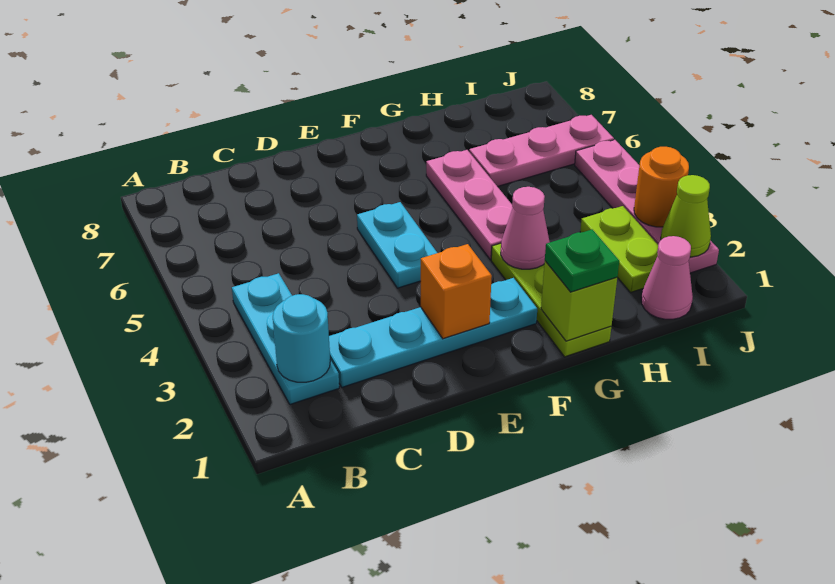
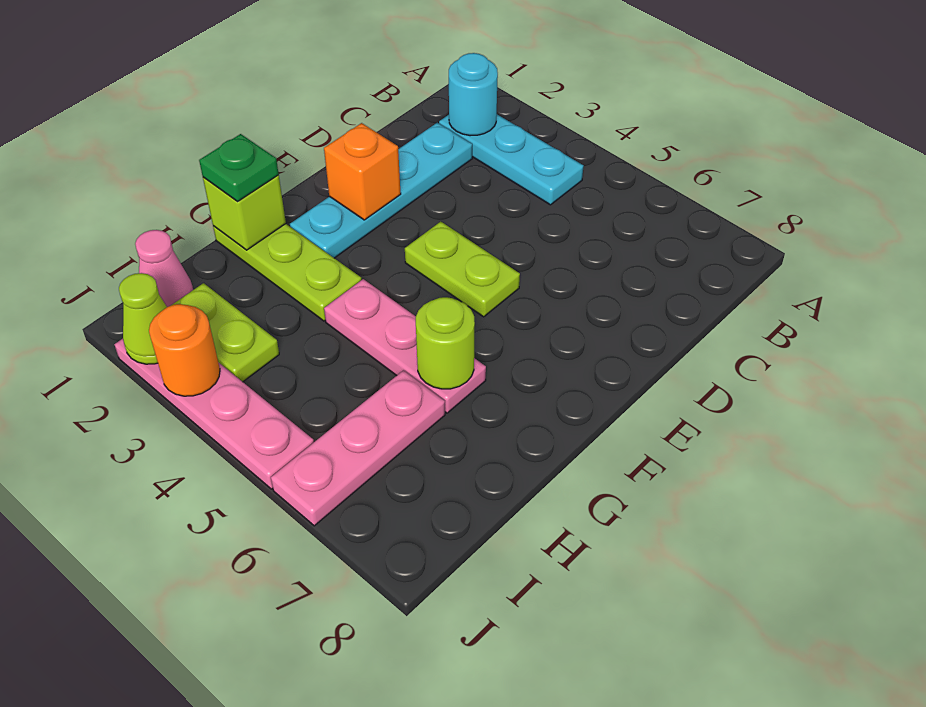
cyan 1x2 plate [357,202,437,288] -> lime 1x2 plate [405,222,520,317]
pink 1x1 cone [501,187,550,269] -> none
none -> lime 1x1 round brick [416,297,475,389]

